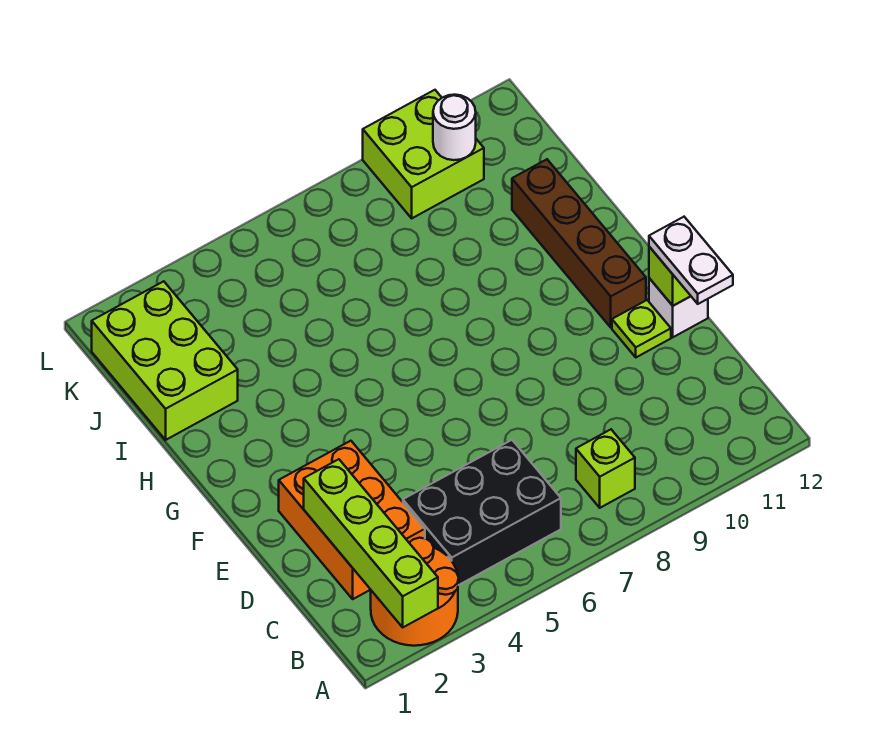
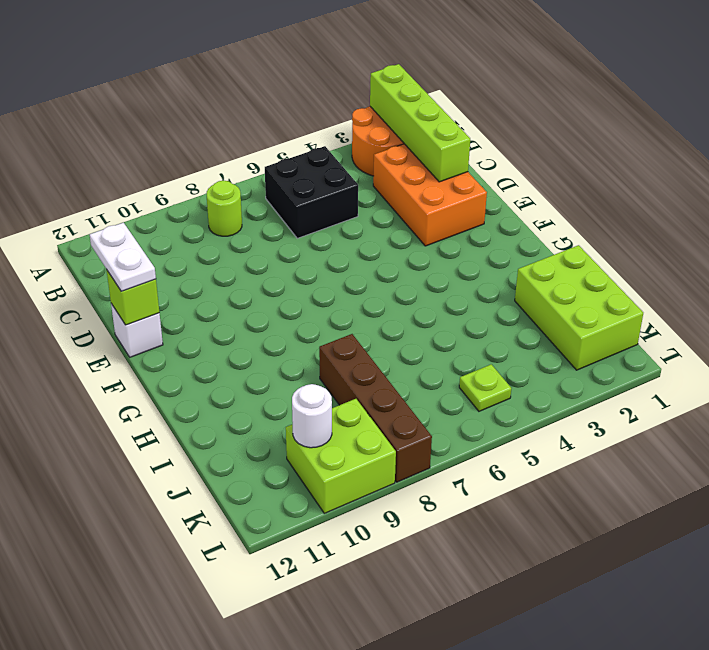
black 2x3 brick [403,440,561,585] -> black 2x2 brick [265,146,358,238]
lime 1x1 brick [576,430,635,508] -> lime 1x1 round brick [207,181,242,236]
lime 1x1 plate [612,300,671,357] -> lime 1x1 plate moved to [459,364,511,411]
brown 1x4 brick [512,159,646,327] -> brown 1x4 brick moved to [319,334,432,482]

